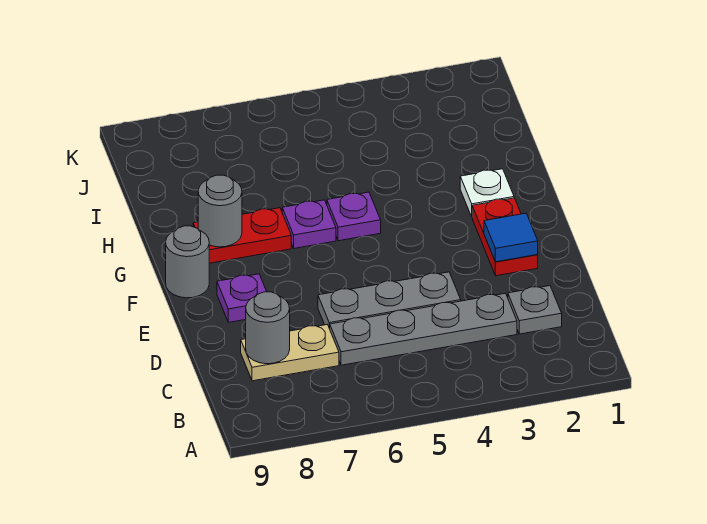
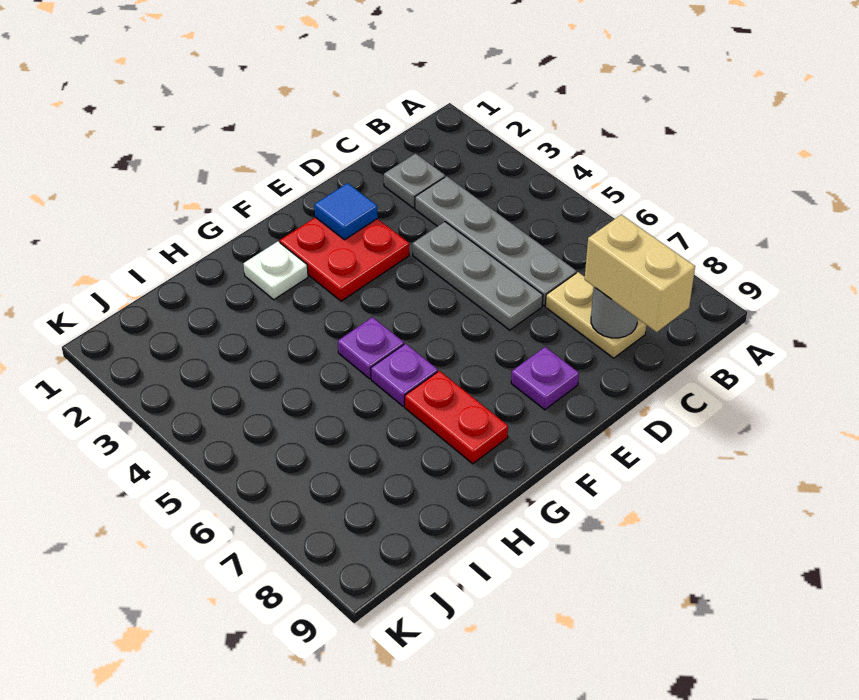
none -> tan 1x2 brick [585,215,695,332]
red 1x2 plate [472,198,538,276] -> red 2x2 plate [280,217,409,301]
grey 1x1 round brick [166,226,209,298] -> none
grey 1x1 round brick [198,175,242,247] -> none

